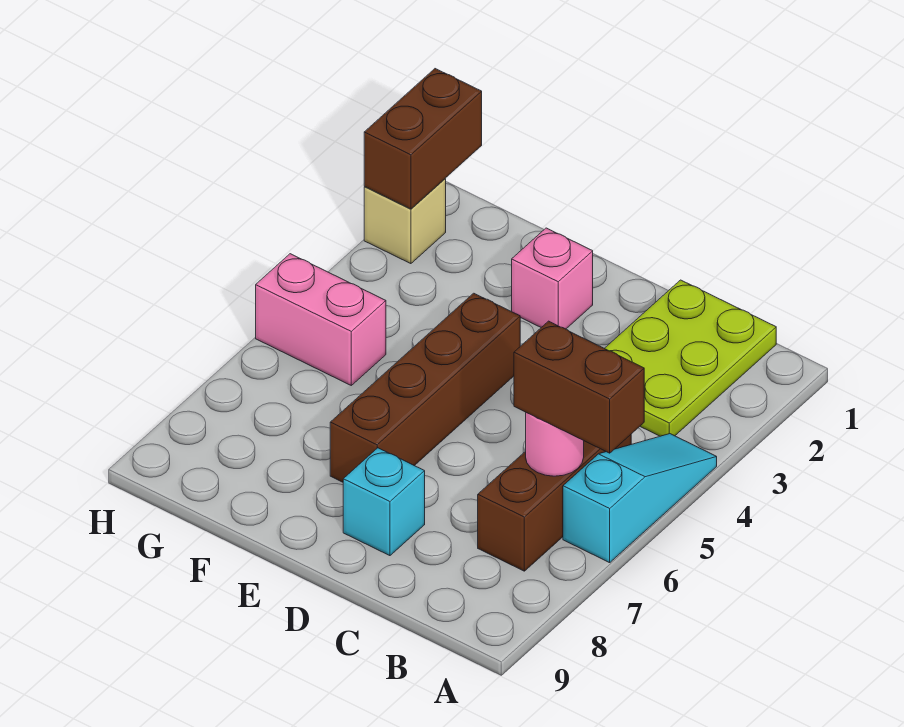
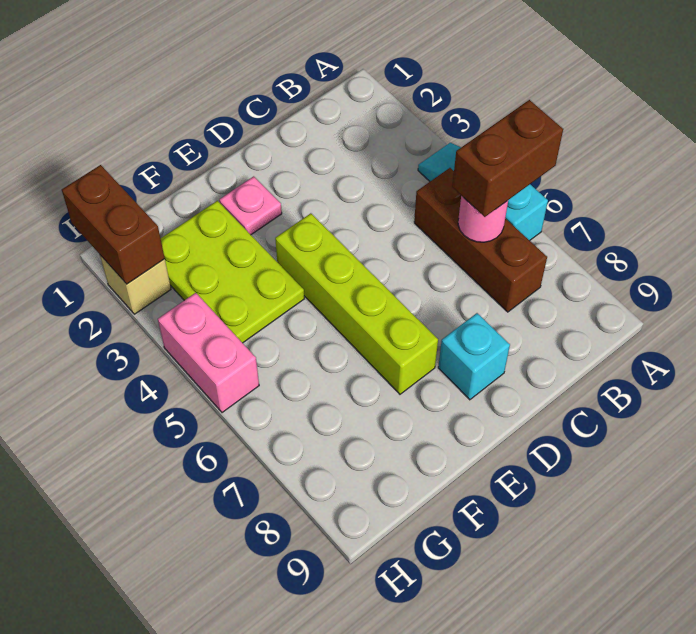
lime 2x3 plate [605,280,776,436] -> lime 2x3 plate moved to [161,201,304,343]
pink 1x1 brick [512,228,593,329] -> pink 1x1 plate [219,176,282,235]
brown 1x4 brick [330,293,520,482] -> lime 1x4 brick [275,213,438,394]
pink 1x2 brick [256,254,386,385] -> pink 1x2 brick turned to [158,293,259,413]

